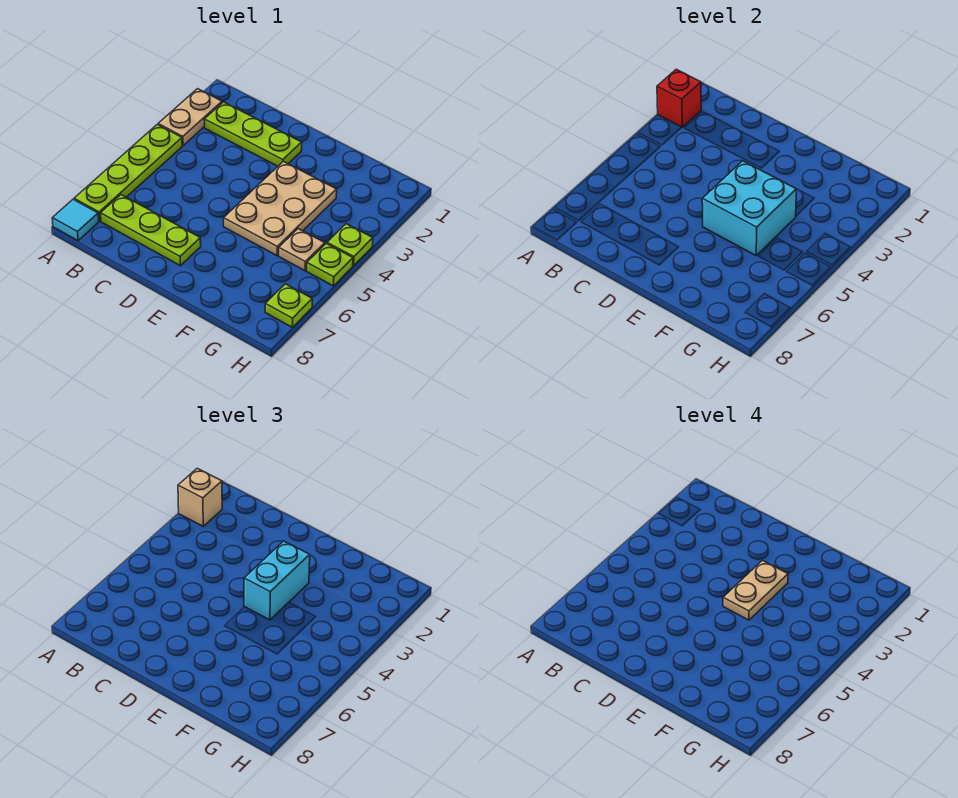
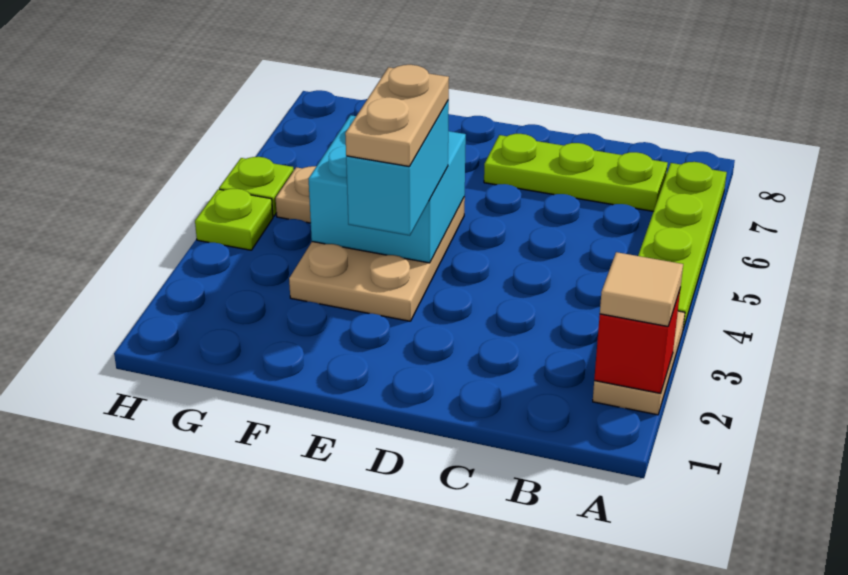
tan 1x1 brick [178,468,222,526] -> tan 1x1 tile [600,252,683,326]
cyan 1x1 tile [52,199,99,241] -> none
lime 1x3 plate [204,102,302,166] -> none
lime 1x1 plate [265,284,312,327] -> none

